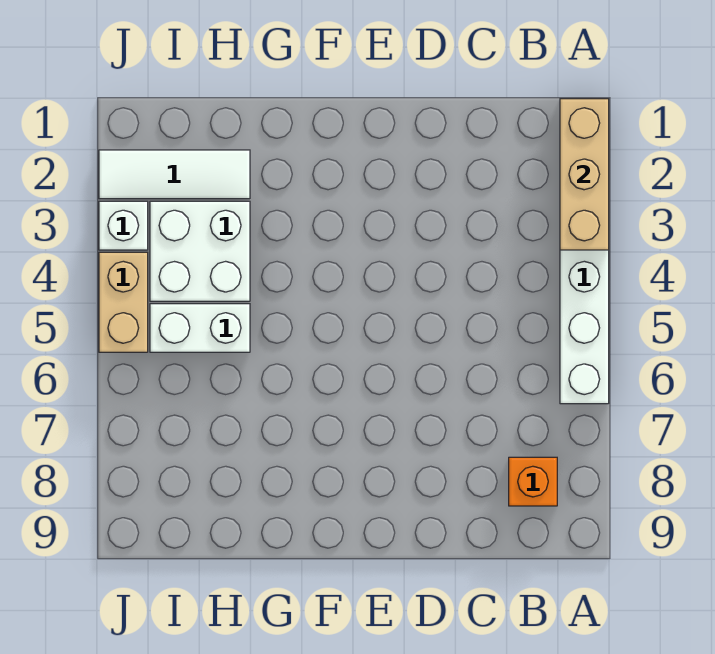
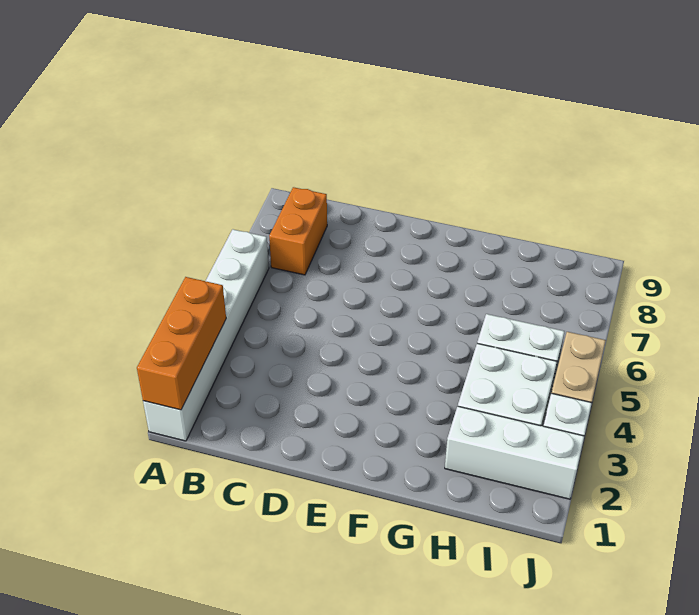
tan 1x3 brick [560,99,609,250] -> orange 1x3 brick [137,277,226,410]
orange 1x1 brick [509,457,557,506] -> orange 1x2 brick [269,187,327,275]
white 1x3 tile [99,150,250,199] -> white 1x3 brick [445,406,584,499]

